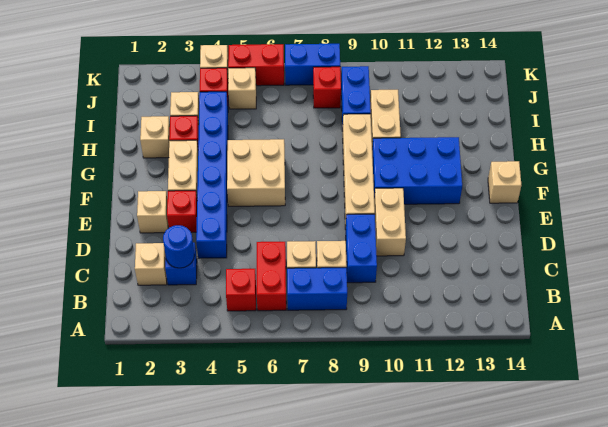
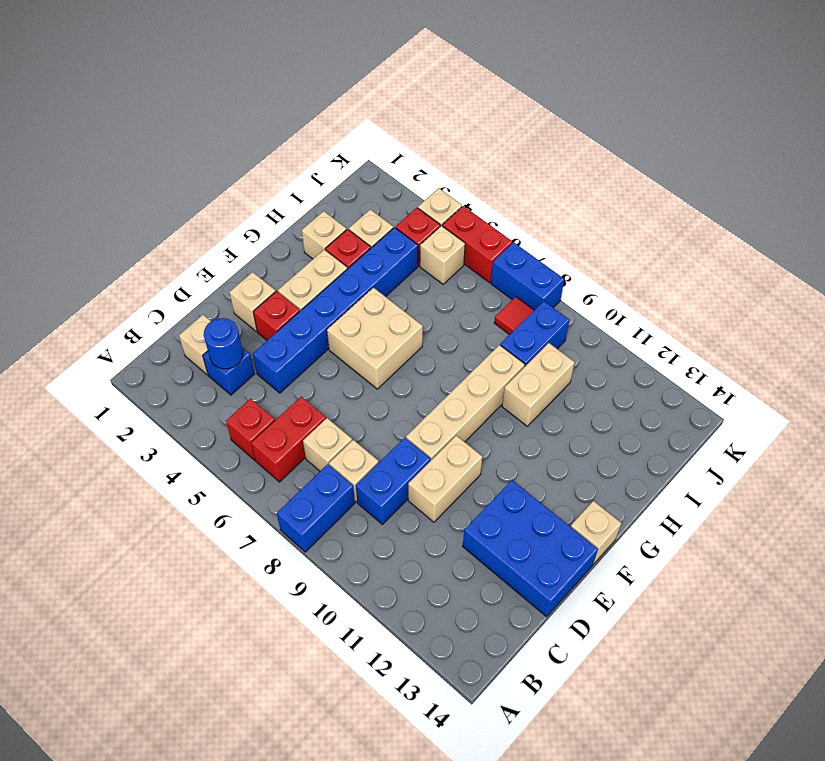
blue 1x2 brick [287,268,347,310] -> blue 1x2 brick turned to [277,464,355,552]
blue 2x3 brick [372,137,462,204] -> blue 2x3 brick moved to [463,480,598,617]
red 1x1 brick [313,67,341,108] -> red 1x1 tile [494,297,534,335]

